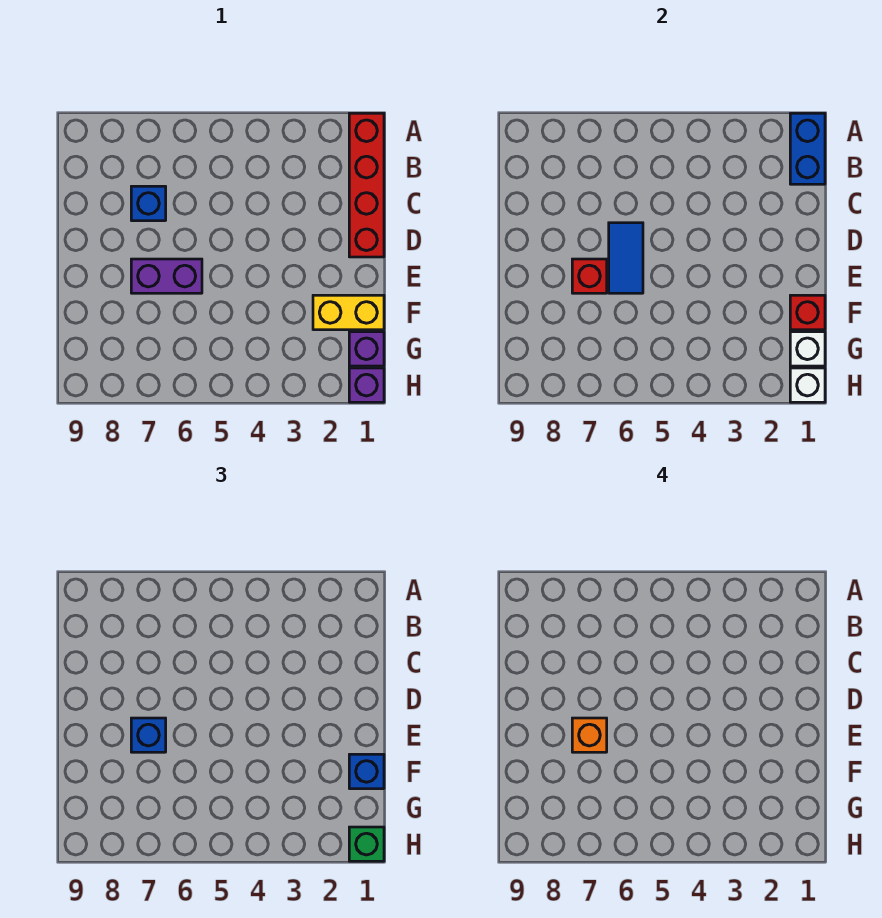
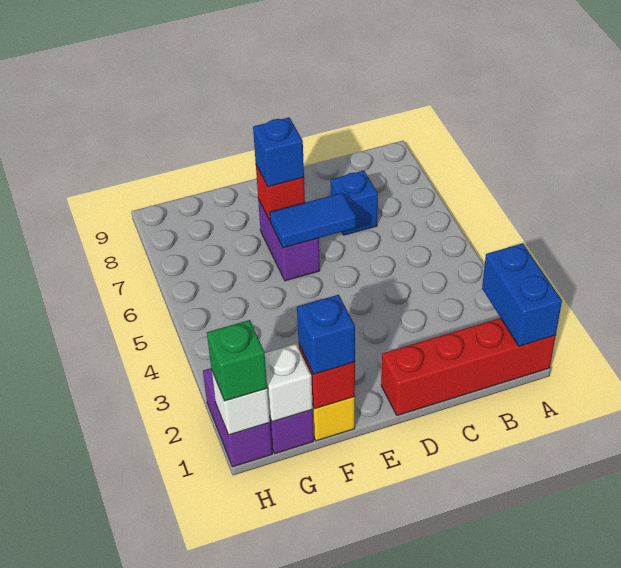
blue 1x2 brick [790,113,825,184] -> blue 1x2 brick turned to [482,243,562,346]
orange 1x1 brick [572,718,607,752] -> none
purple 1x1 brick [349,368,384,402] -> purple 1x2 brick [203,368,272,467]

